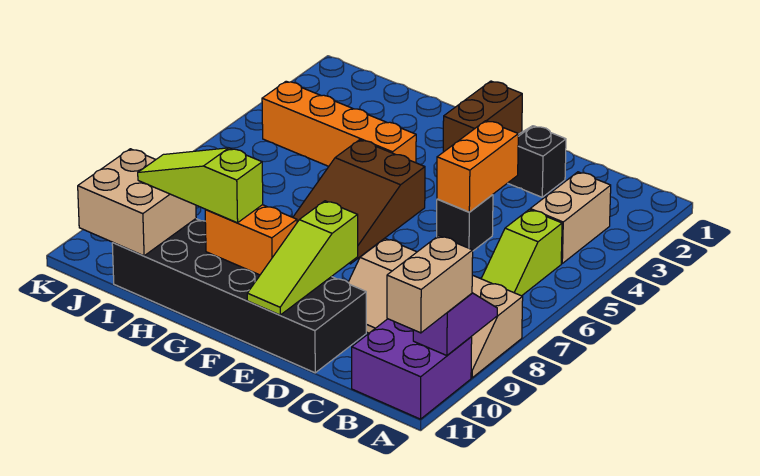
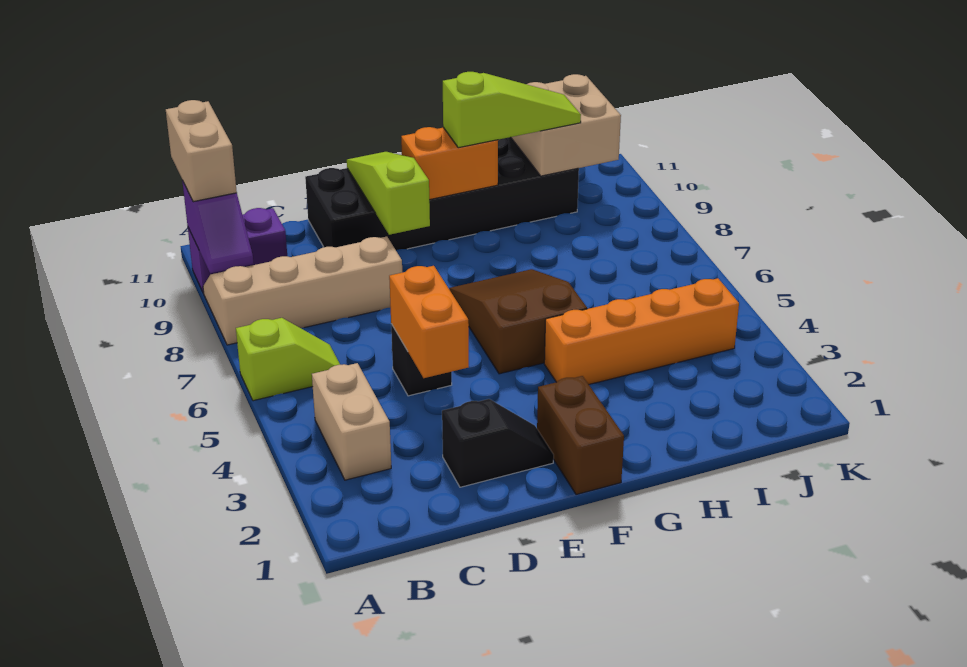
purple 2x2 brick [352,319,472,419] -> purple 1x2 brick [188,208,287,293]
lime 1x2 slope [481,210,562,296] -> lime 1x2 slope turned to [236,318,340,401]

